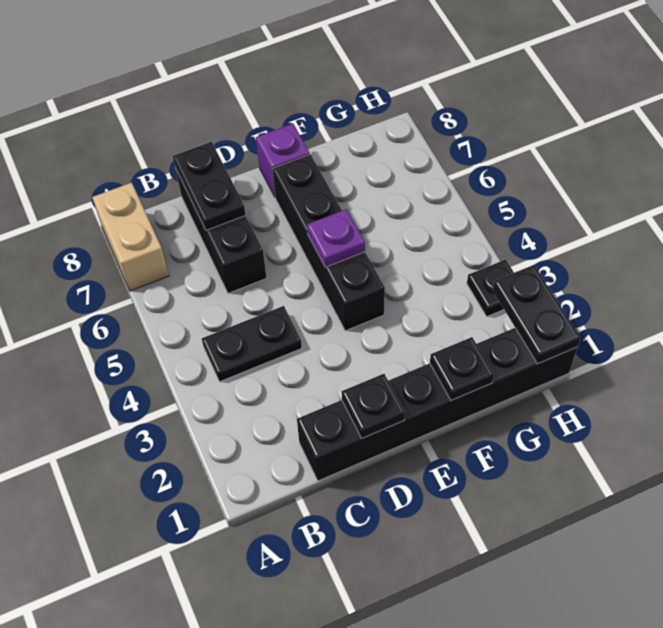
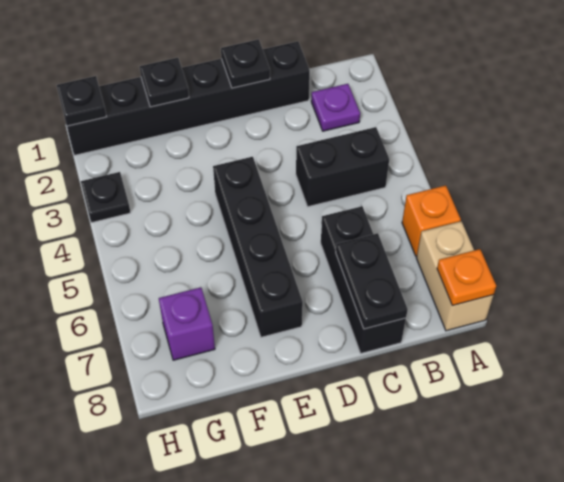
none -> orange 1x1 brick [402,185,461,256]
none -> orange 1x1 plate [437,249,496,306]
black 1x2 plate [202,306,302,382] -> black 1x2 brick [296,127,389,207]
purple 1x1 plate [307,209,365,267] -> purple 1x1 plate moved to [311,84,360,131]
purple 1x1 brick [256,124,310,197] -> purple 1x1 brick moved to [159,287,215,360]
black 1x2 plate [493,265,580,364] -> black 1x1 plate [57,76,107,126]

